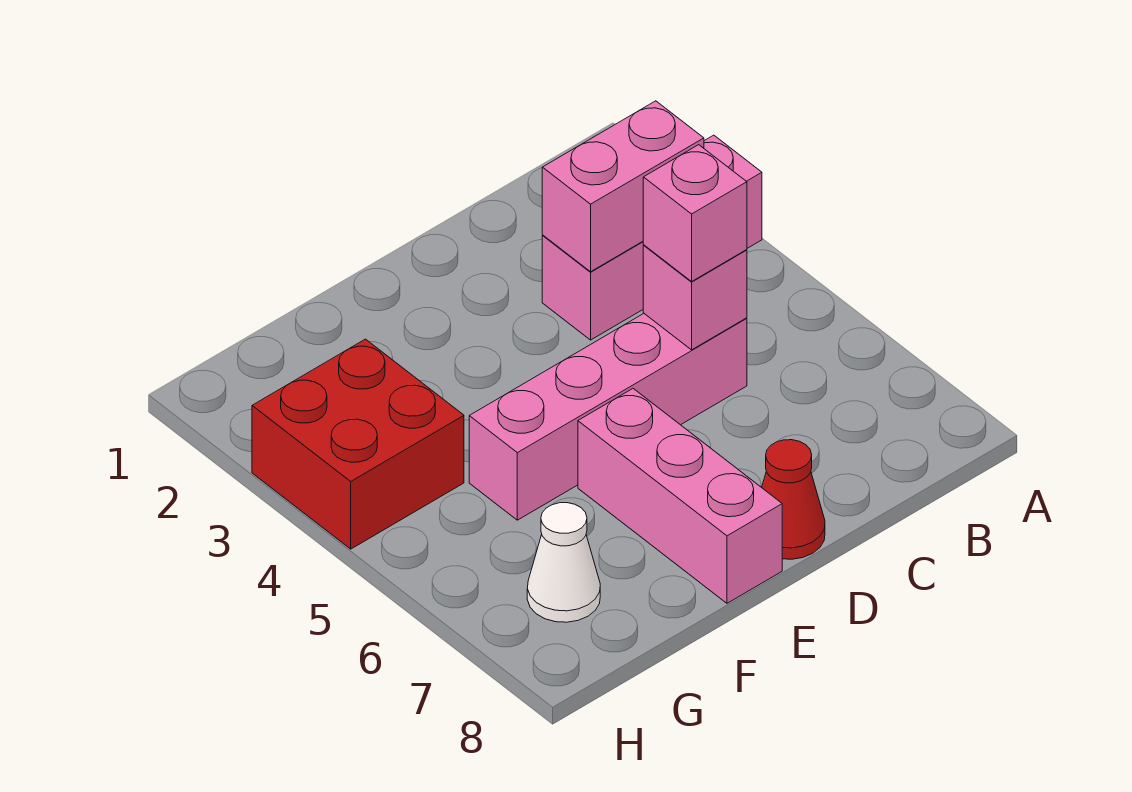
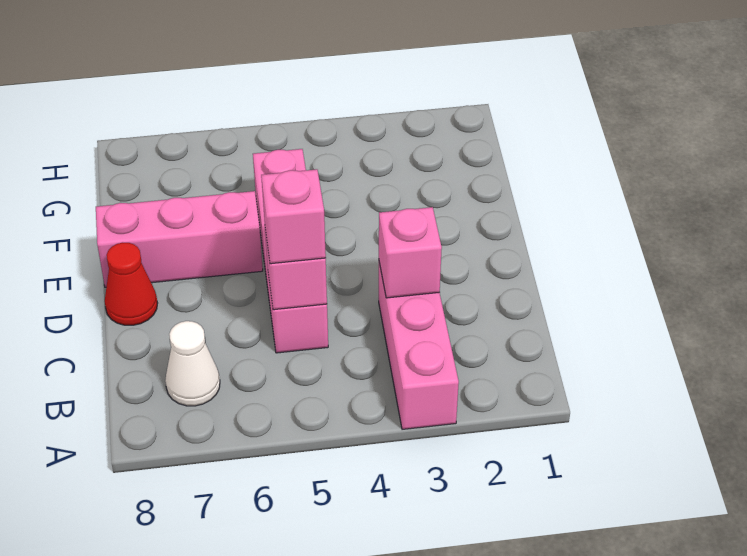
pink 1x2 brick [542,101,704,272] -> pink 1x1 brick [379,207,442,298]
red 2x2 brick [252,339,464,549] -> none
white 1x1 cone [527,503,600,622] -> white 1x1 cone moved to [165,321,220,406]

